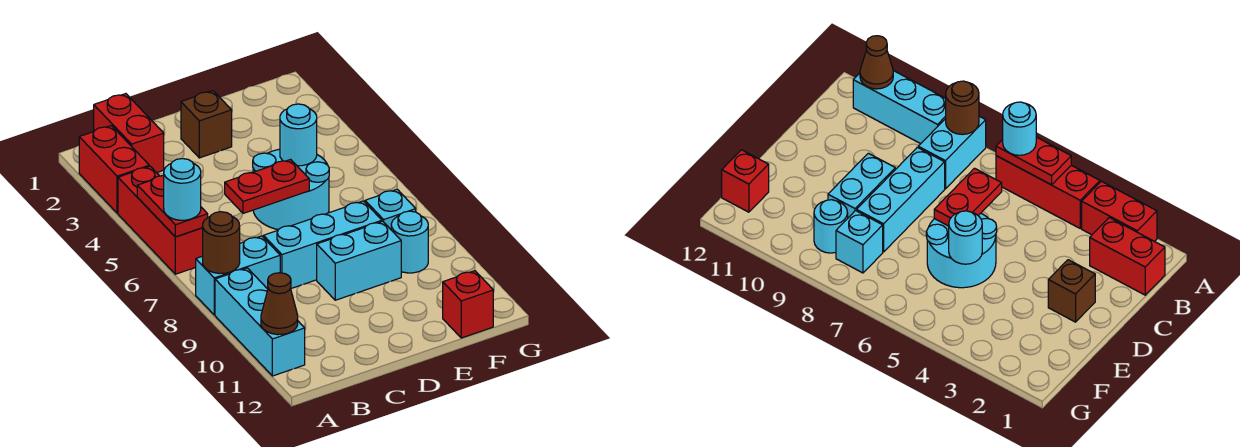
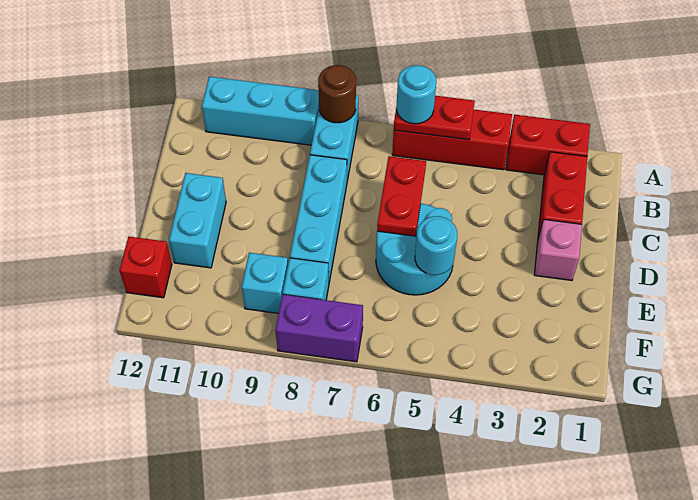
brown 1x1 cone [261,273,298,335] -> none
red 1x2 brick [94,94,164,173] -> red 1x2 brick turned to [538,152,587,238]
brown 1x1 brick [181,91,232,158] -> pink 1x1 brick [534,219,582,280]
cyan 1x2 brick [317,221,401,300] -> cyan 1x2 brick moved to [169,173,226,268]
cyan 1x1 round brick [391,211,428,273] -> cyan 1x1 brick [242,253,288,313]
none -> purple 1x2 brick [275,294,363,362]

